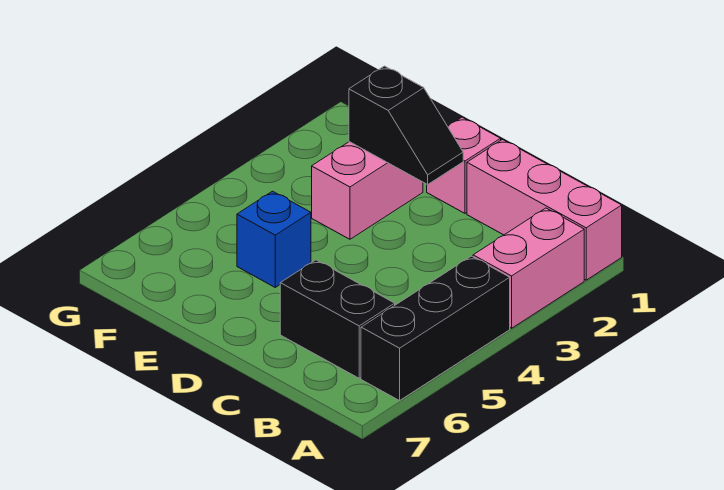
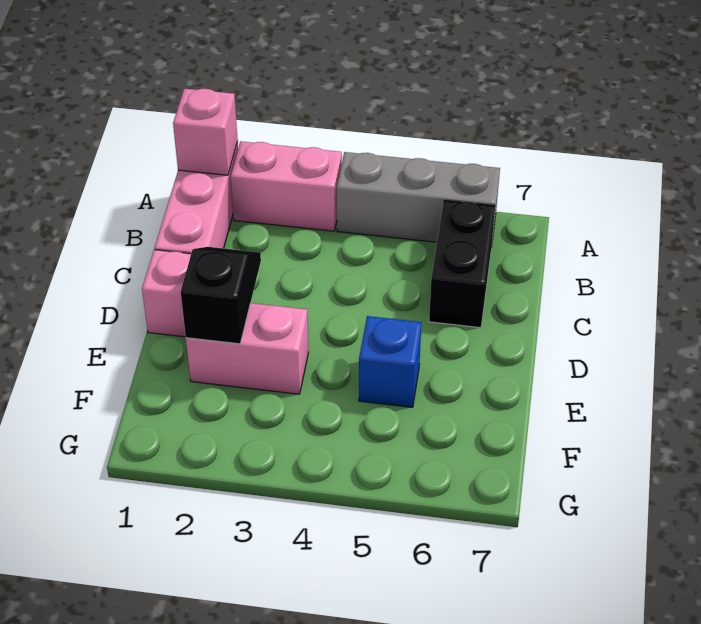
none -> pink 1x1 brick [173,89,238,175]
black 1x3 brick [361,256,510,401] -> grey 1x3 brick [337,152,500,242]

